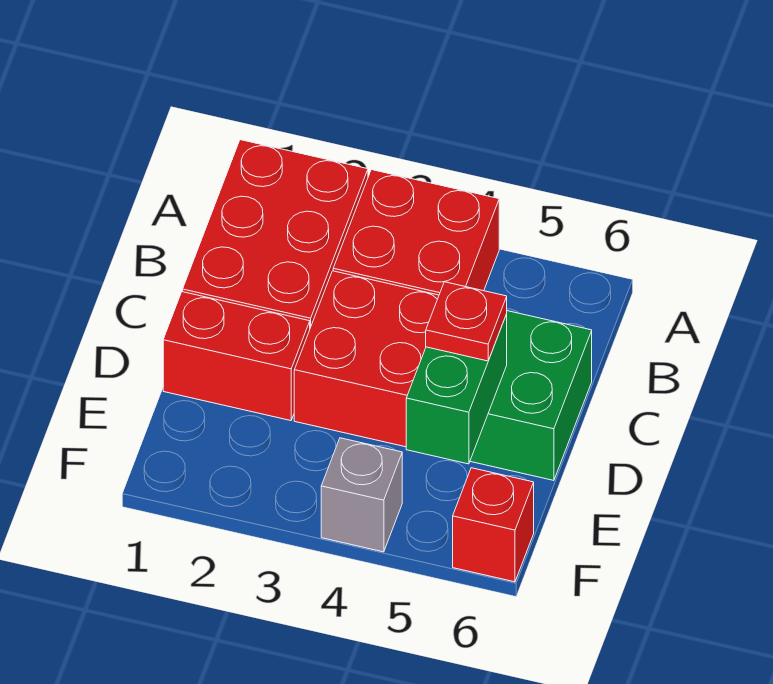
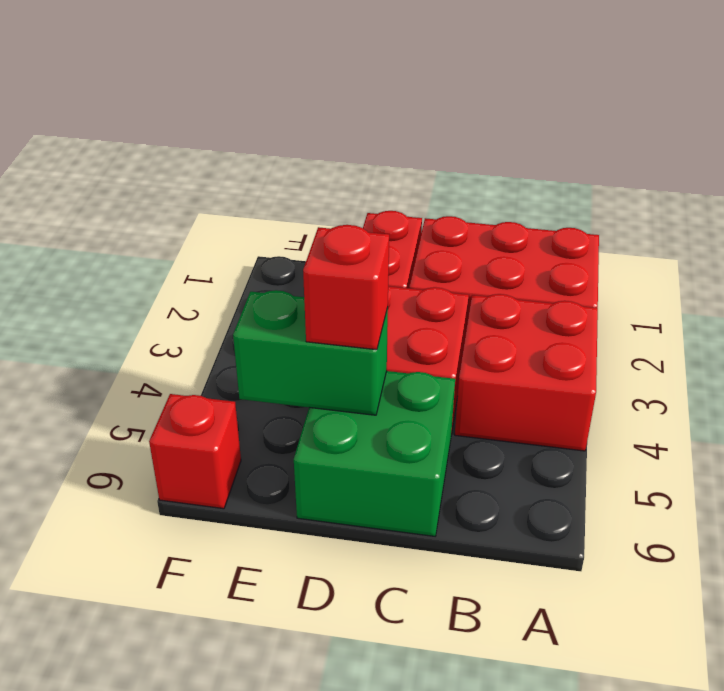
red 1x1 plate [426,282,507,361] -> red 1x1 brick [303,225,389,350]
grey 1x1 brick [321,438,402,552] -> none

